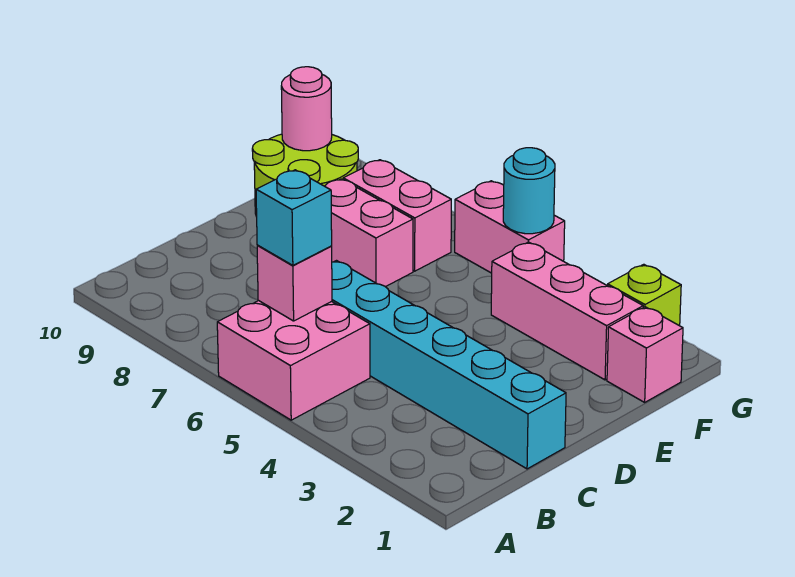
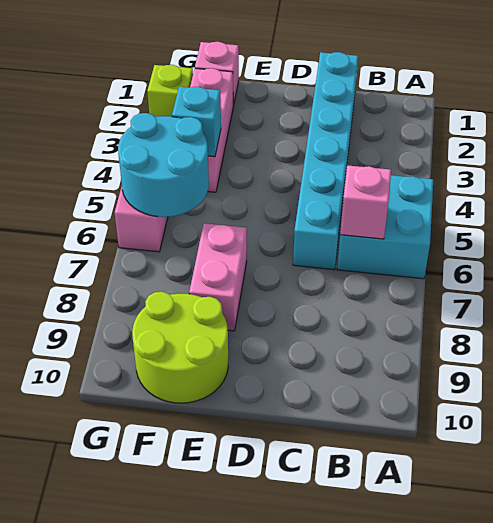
pink 2x2 brick [217,301,370,420] -> cyan 2x2 brick [337,175,433,279]
cyan 1x1 brick [256,170,332,265] -> cyan 1x1 brick moved to [172,86,221,157]
pink 1x2 brick [343,160,451,271] -> none
pink 1x1 round brick [281,67,332,151] -> none
cyan 1x1 round brick [503,148,555,234] -> cyan 2x2 round brick [118,113,209,217]

